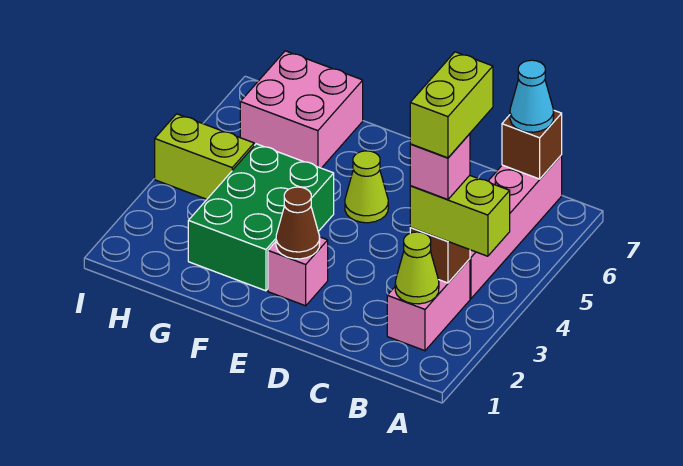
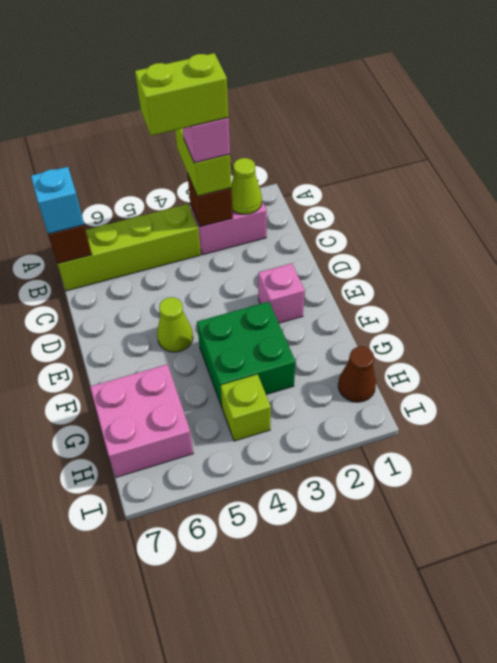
pink 1x4 brick [470,155,562,299] -> lime 1x4 brick [58,204,201,291]
cyan 1x1 cone [510,60,554,132] -> cyan 1x1 brick [31,167,84,234]
brown 1x1 cone [276,187,320,259] -> brown 1x1 cone moved to [338,346,376,402]
green 2x3 brick [188,144,334,291] -> green 2x2 brick [197,302,296,407]
lime 1x2 brick [155,114,254,199] -> lime 1x1 brick [221,374,271,441]

